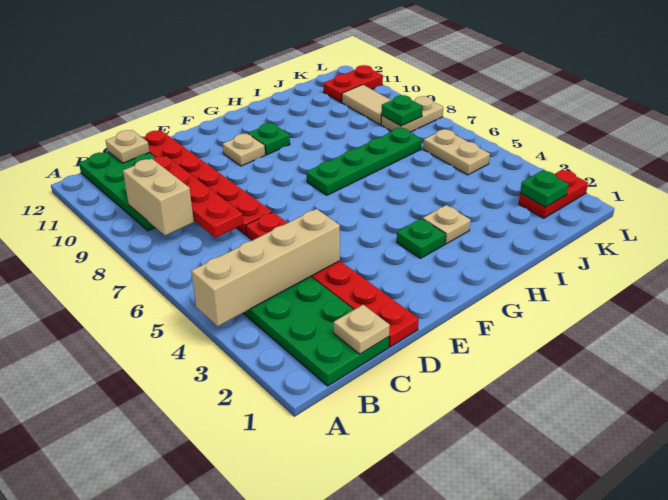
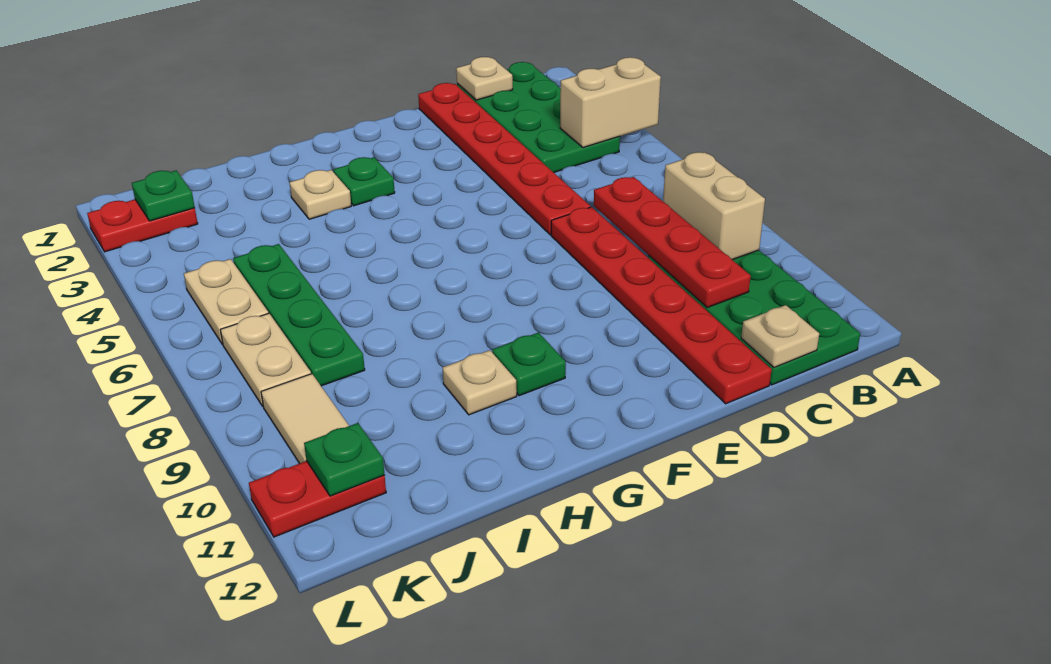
tan 1x4 brick [191,209,340,326] -> tan 1x2 brick [560,57,661,148]
tan 1x1 plate [223,133,265,166] -> tan 1x1 plate moved to [443,350,517,415]
green 1x4 plate [307,128,422,195] -> green 1x4 plate turned to [233,244,365,386]
tan 1x2 plate [381,96,443,132] -> tan 1x2 plate turned to [220,313,311,406]
green 1x1 plate [381,95,423,126] -> green 1x1 plate moved to [304,423,385,496]

